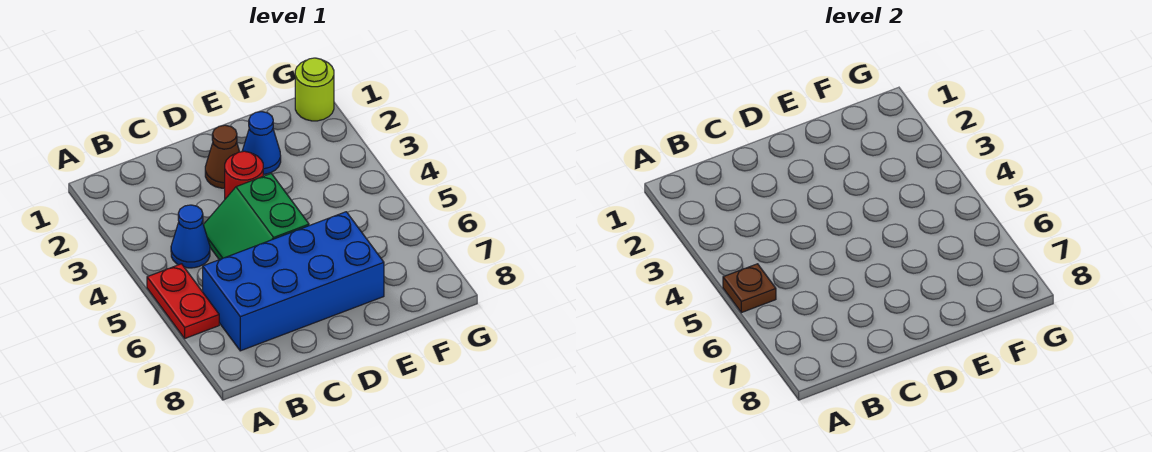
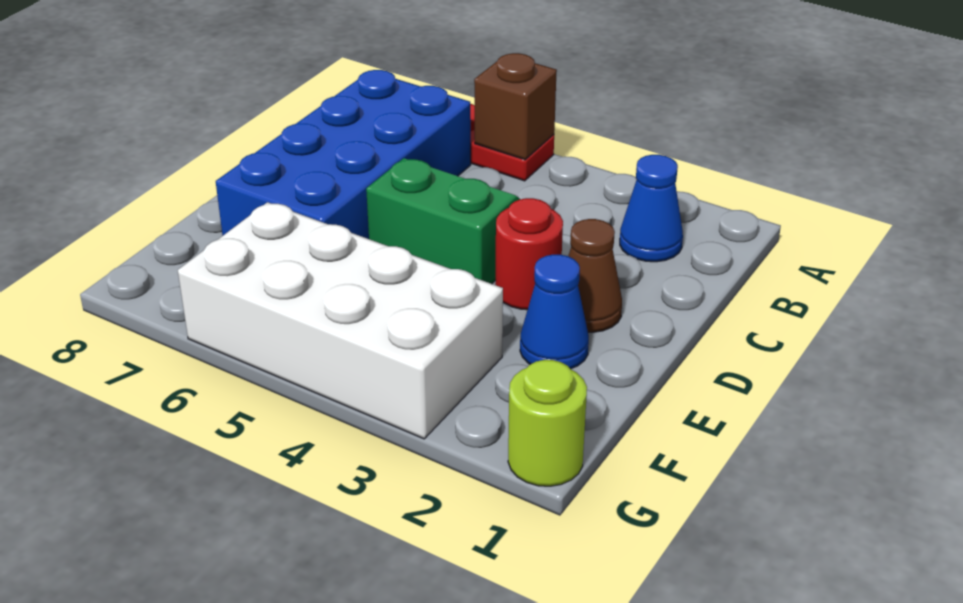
brown 1x1 plate [723,264,776,313] -> brown 1x1 brick [474,53,557,160]
blue 1x1 cone [171,205,210,268] -> blue 1x1 cone moved to [620,155,683,262]
none -> white 2x4 brick [178,202,503,439]

